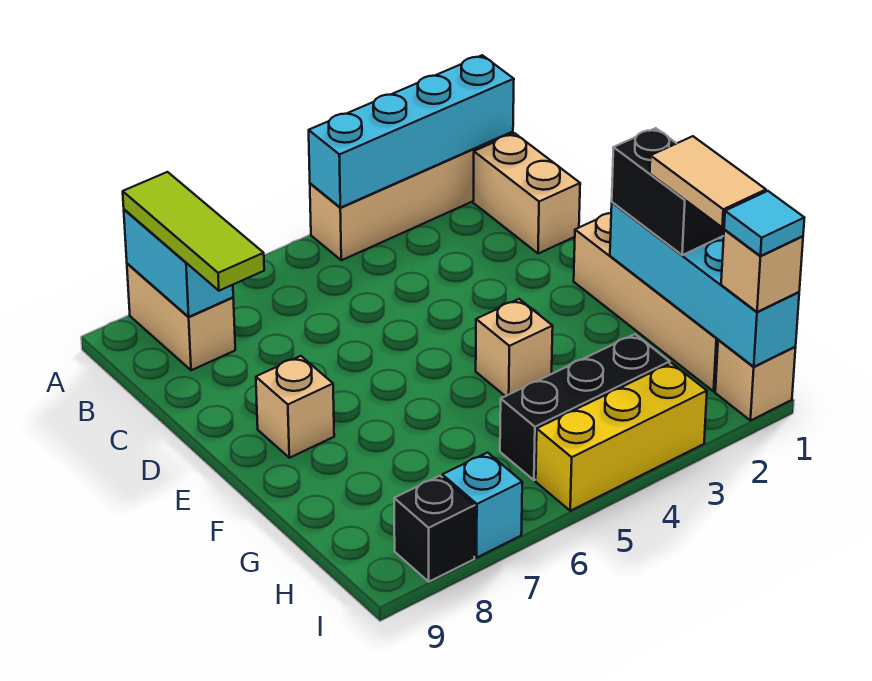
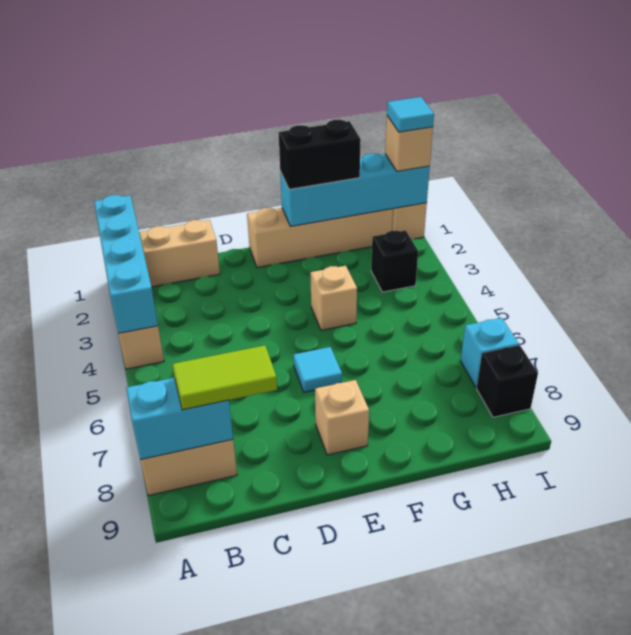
lime 1x3 tile [123,172,264,291] -> lime 1x2 tile [172,345,277,410]
none -> cyan 1x1 tile [293,347,342,392]
tan 1x2 tile [650,136,766,227] -> none
black 1x3 brick [500,334,670,480] -> black 1x1 brick [371,230,418,292]
yellow 1x3 brick [536,363,707,511] -> none

